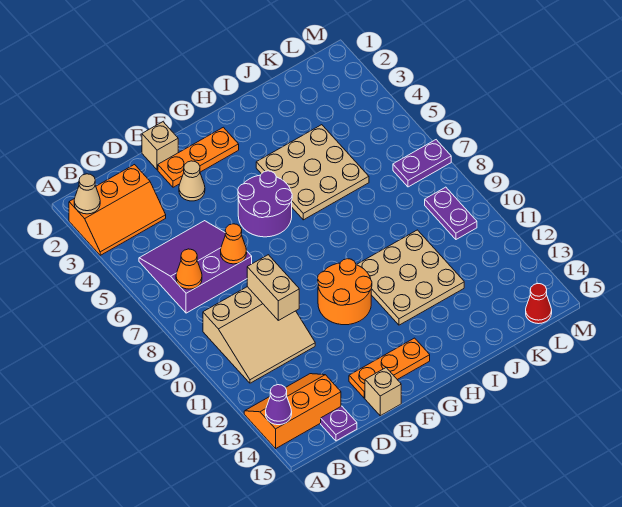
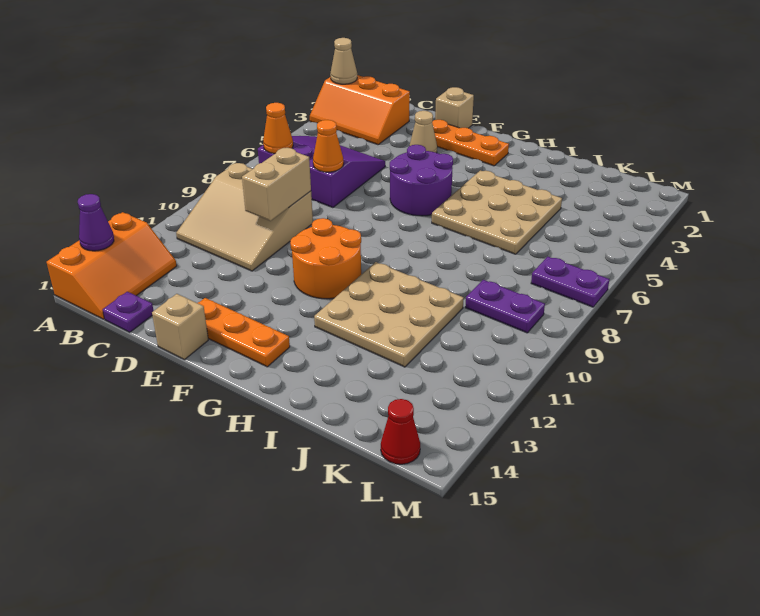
orange 2x3 slope [244,374,341,448] -> orange 2x3 slope turned to [47,212,177,319]
purple 1x2 plate [425,187,477,239] -> purple 1x2 plate turned to [465,280,545,333]

